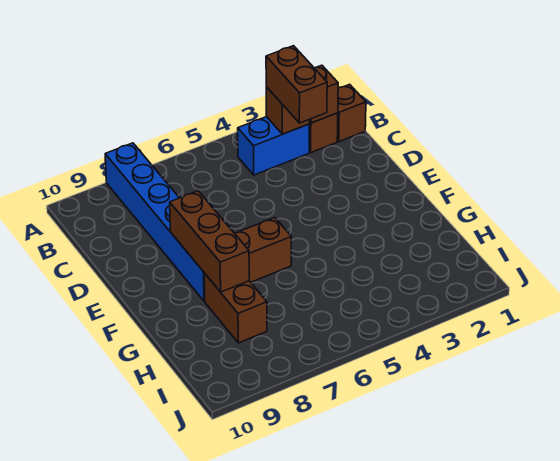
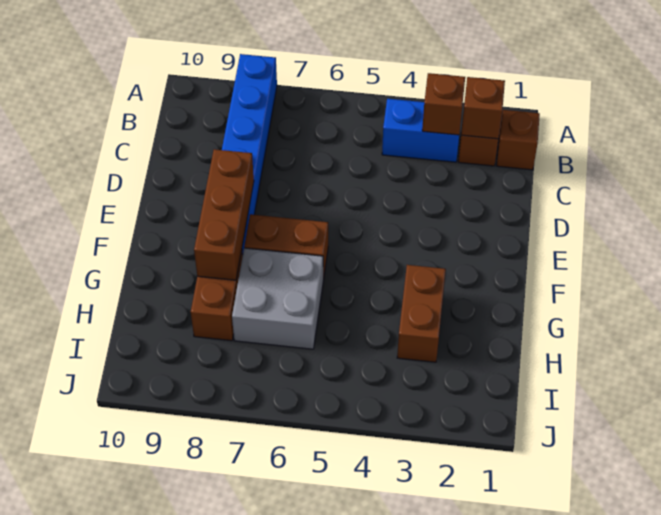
brown 1x2 brick [266,46,327,123] -> brown 1x2 brick moved to [397,265,446,362]
none -> grey 2x2 brick [232,248,323,349]

